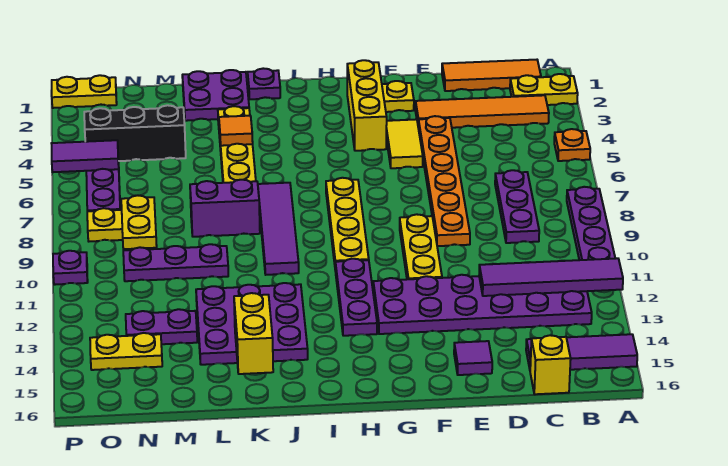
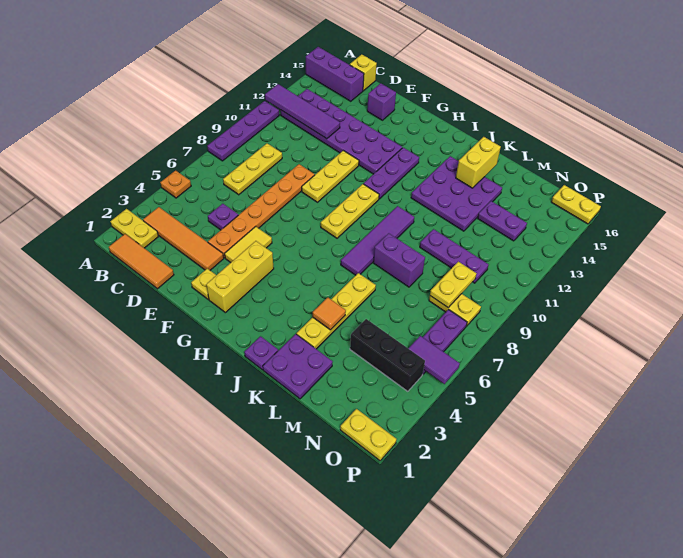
purple 1x3 tile [526,334,637,370] -> purple 1x3 brick [306,47,364,101]
purple 1x3 plate [495,170,539,243] -> yellow 1x3 plate [223,143,282,195]
purple 1x1 tile [454,341,492,375] -> purple 1x1 brick [367,83,396,120]
yellow 1x4 plate [326,178,369,271] -> yellow 1x3 plate [321,184,379,238]
yellow 1x2 plate [90,333,162,370] -> yellow 1x2 plate moved to [551,185,601,224]
purple 1x1 plate [53,251,88,285] -> purple 1x1 plate moved to [208,204,238,230]

